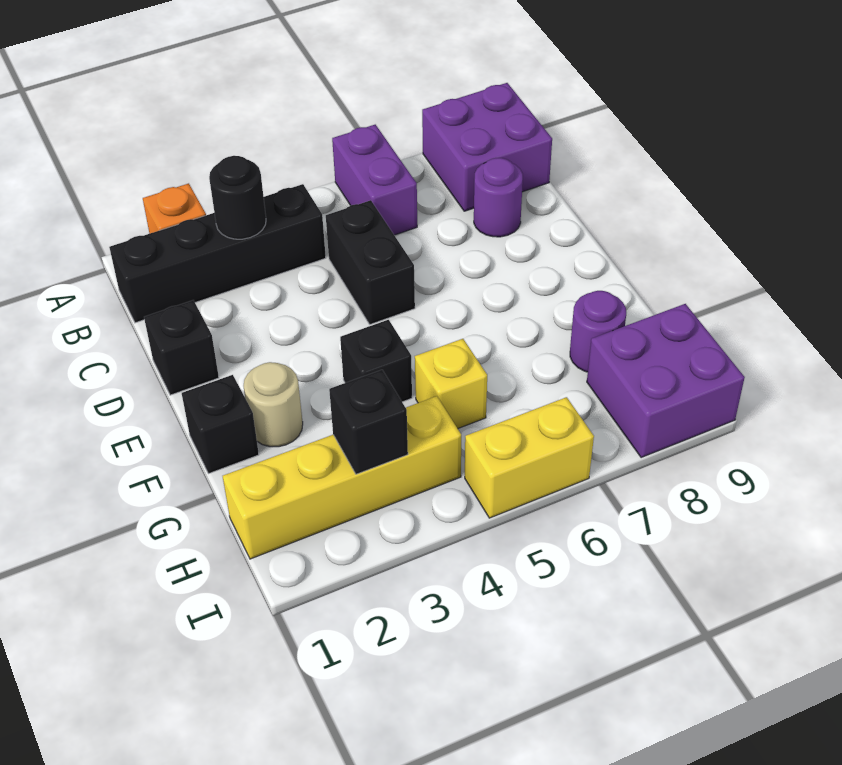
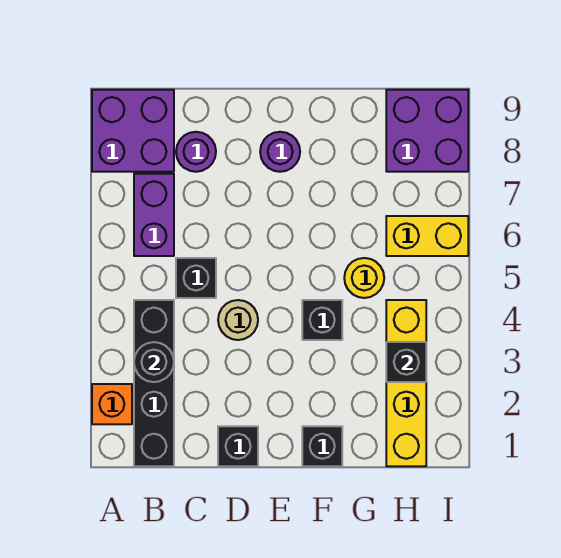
purple 1x2 brick [332,125,417,235] -> purple 1x2 brick turned to [134,174,174,256]
black 1x2 brick [326,200,415,324] -> black 1x1 brick [176,258,216,298]
tan 1x1 round brick [244,362,303,447] -> tan 1x1 round brick moved to [218,300,258,340]
yellow 1x1 brick [415,339,487,428] -> yellow 1x1 round brick [344,258,384,298]
purple 1x1 round brick [570,291,626,372] -> purple 1x1 round brick moved to [260,132,300,172]
yellow 1x2 brick [465,397,594,518] -> yellow 1x2 brick turned to [386,216,468,256]

